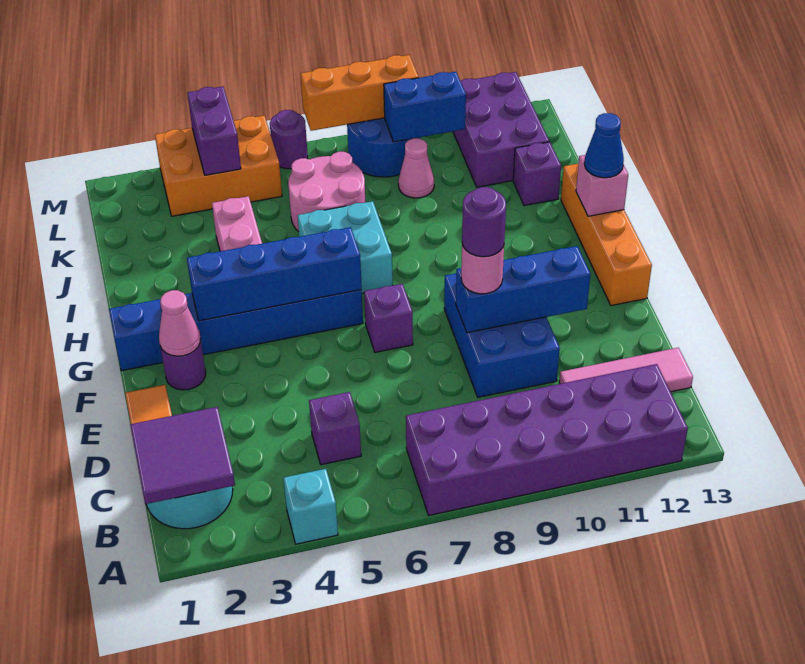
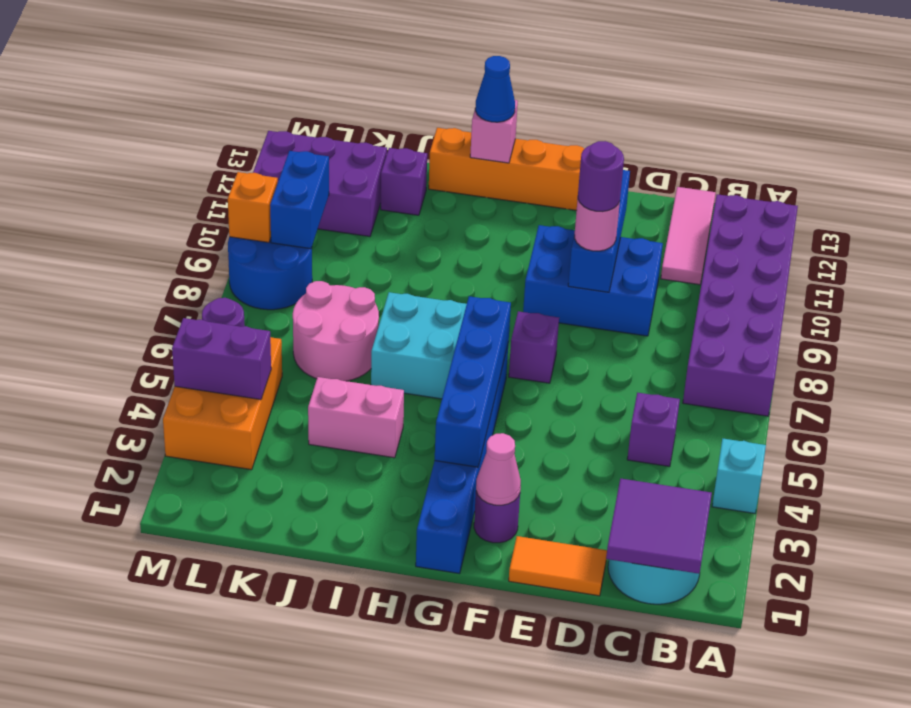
pink 1x1 cone [398,138,434,198] -> none
orange 1x3 brick [301,55,419,131] -> orange 1x1 brick [228,172,278,242]

